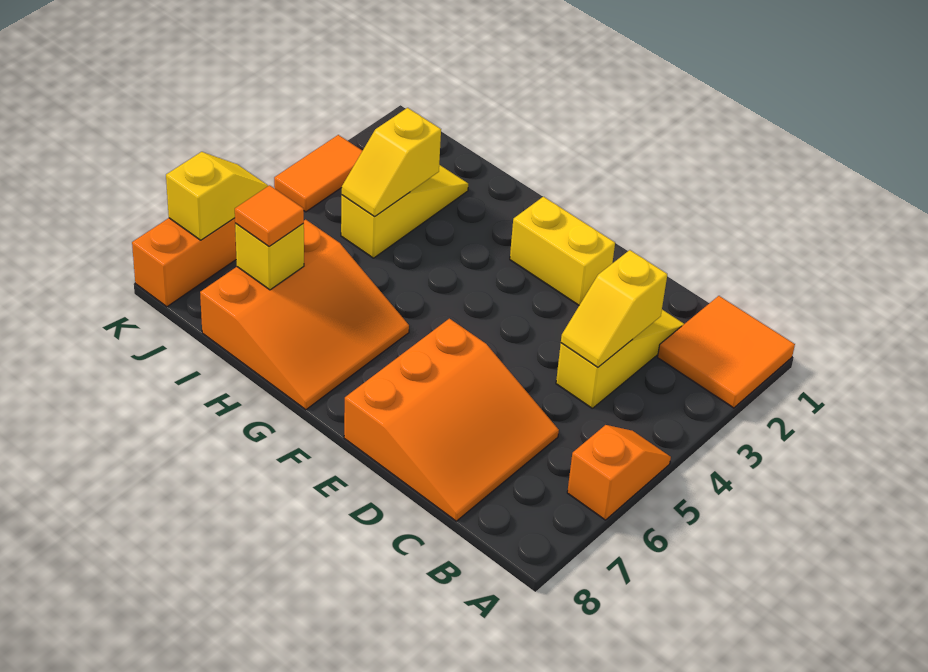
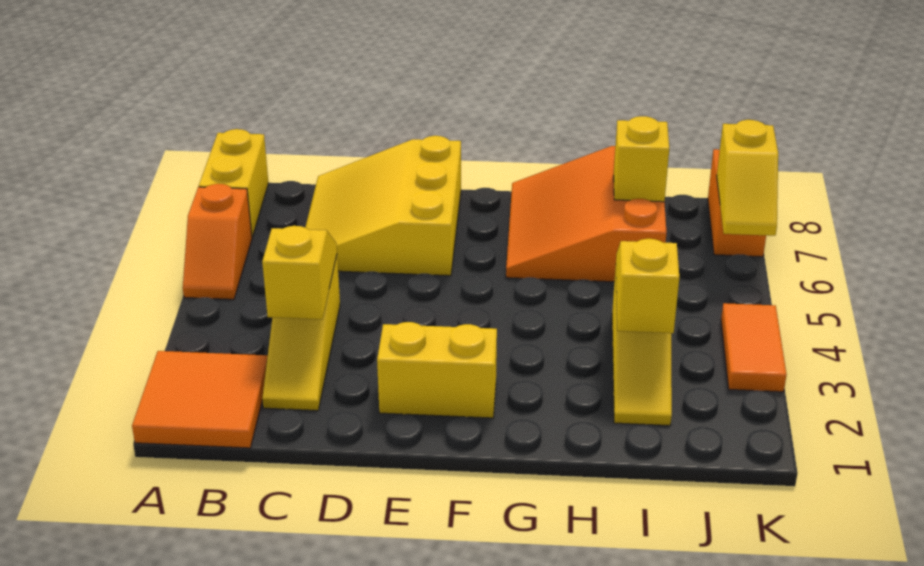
none -> yellow 1x2 brick [199,129,268,237]
orange 3x3 slope [344,319,559,521] -> yellow 3x3 slope [305,136,461,276]
orange 1x1 tile [235,185,304,246] -> none

